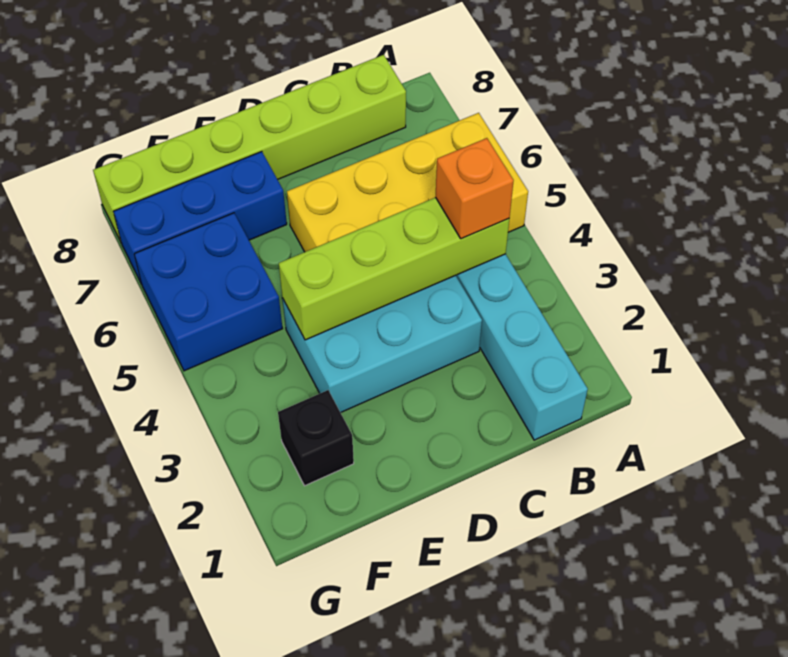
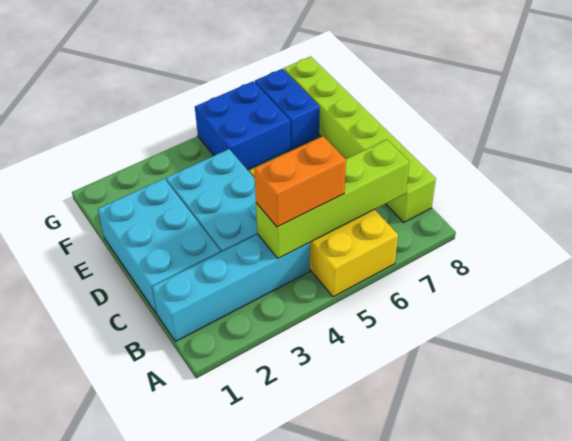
lime 1x4 brick [279,197,509,340] -> lime 1x4 brick turned to [256,140,409,258]
orange 1x1 brick [436,138,514,239] -> orange 1x2 brick [254,136,346,227]
none -> cyan 2x3 brick [98,179,221,314]
blue 1x3 brick [113,152,287,284] -> blue 1x2 brick [255,69,320,149]
black 1x1 brick [278,390,354,486] -> none

